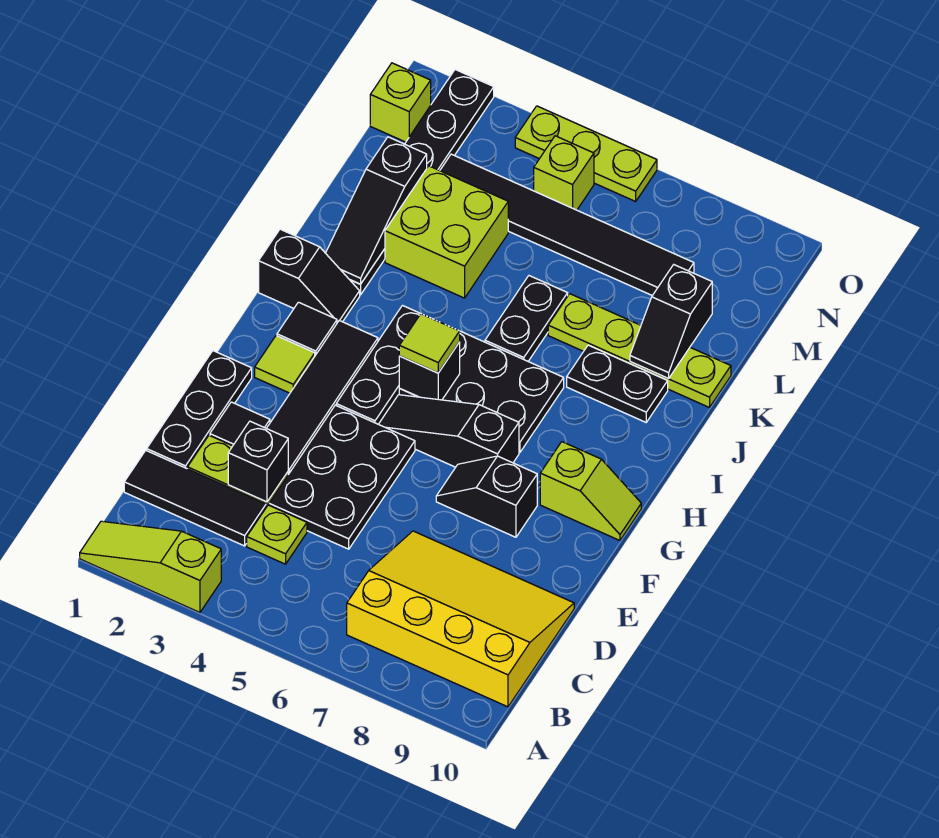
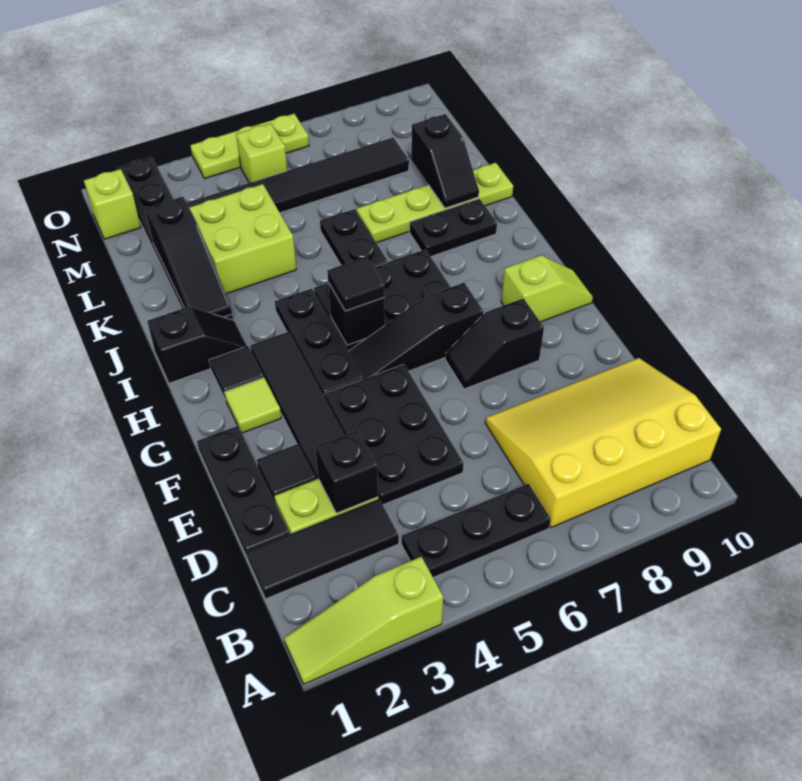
none -> black 1x3 plate [402,484,551,577]
lime 1x1 plate [247,505,307,564] -> none
lime 1x1 tile [399,314,460,373] -> black 1x1 tile [327,257,384,311]

